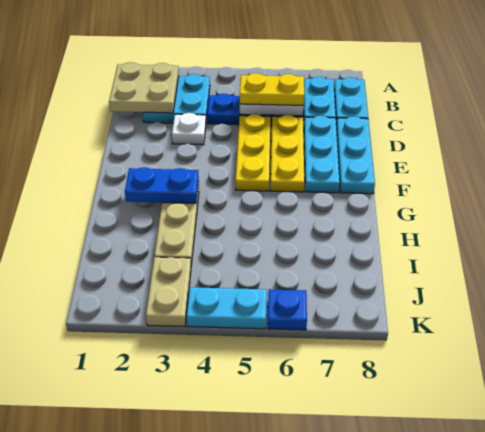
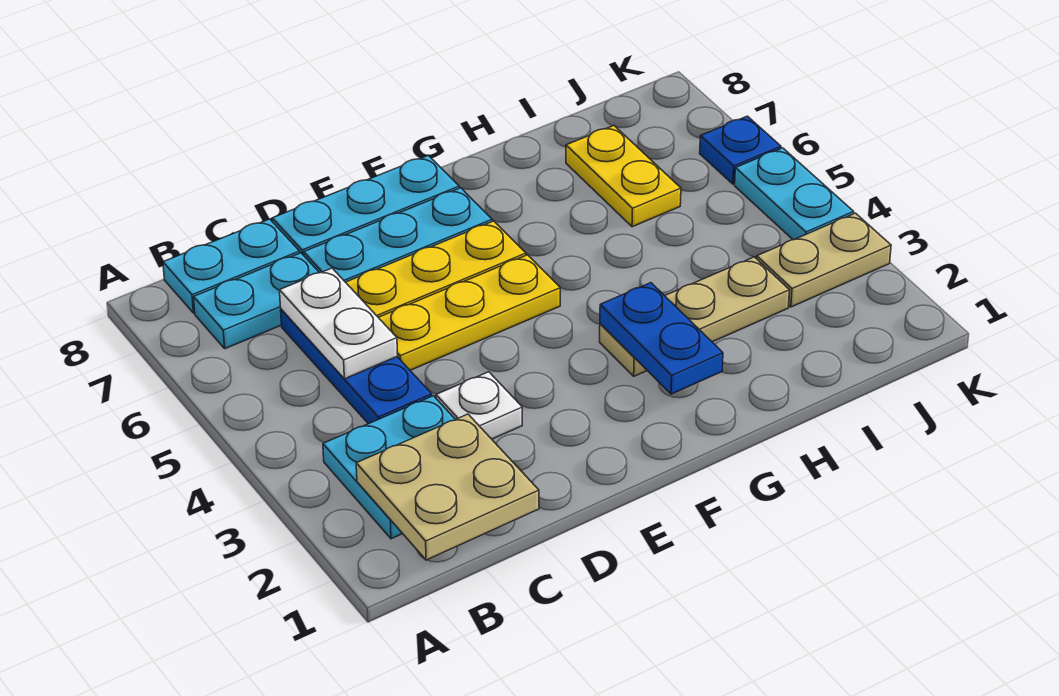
yellow 1x2 plate [240,73,304,105] -> yellow 1x2 plate moved to [566,126,681,227]

